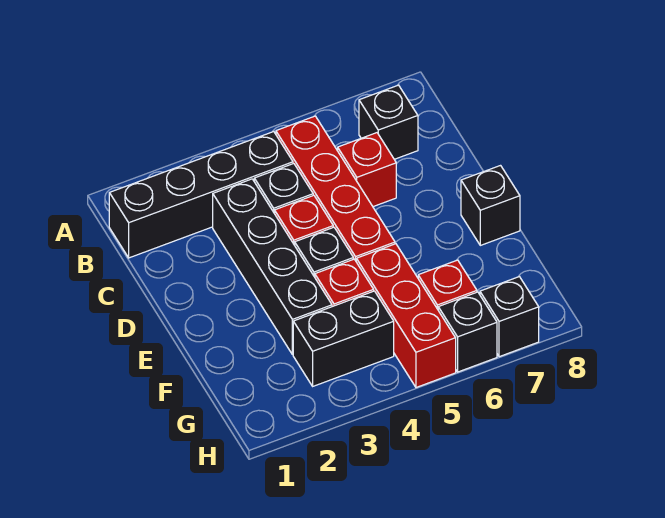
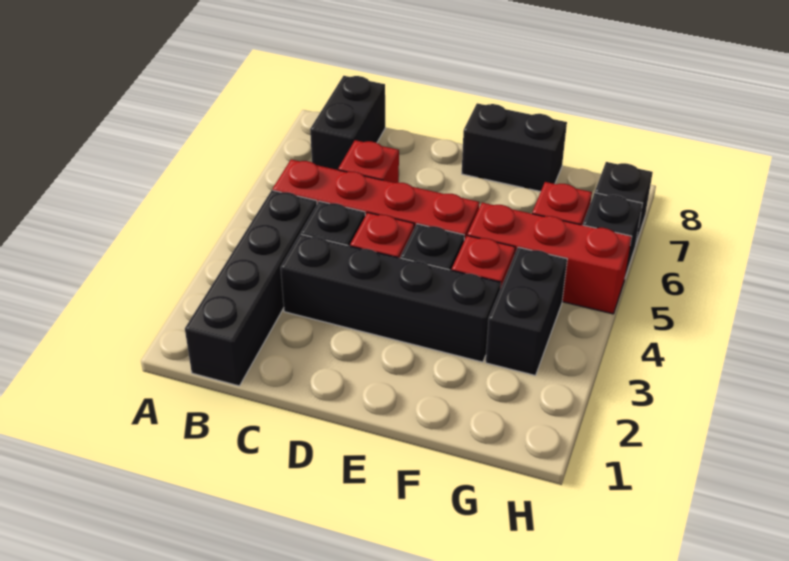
black 1x1 brick [359,85,418,159] -> black 1x2 brick [310,76,385,170]
black 1x1 brick [461,166,520,245] -> black 1x2 brick [462,103,567,192]

